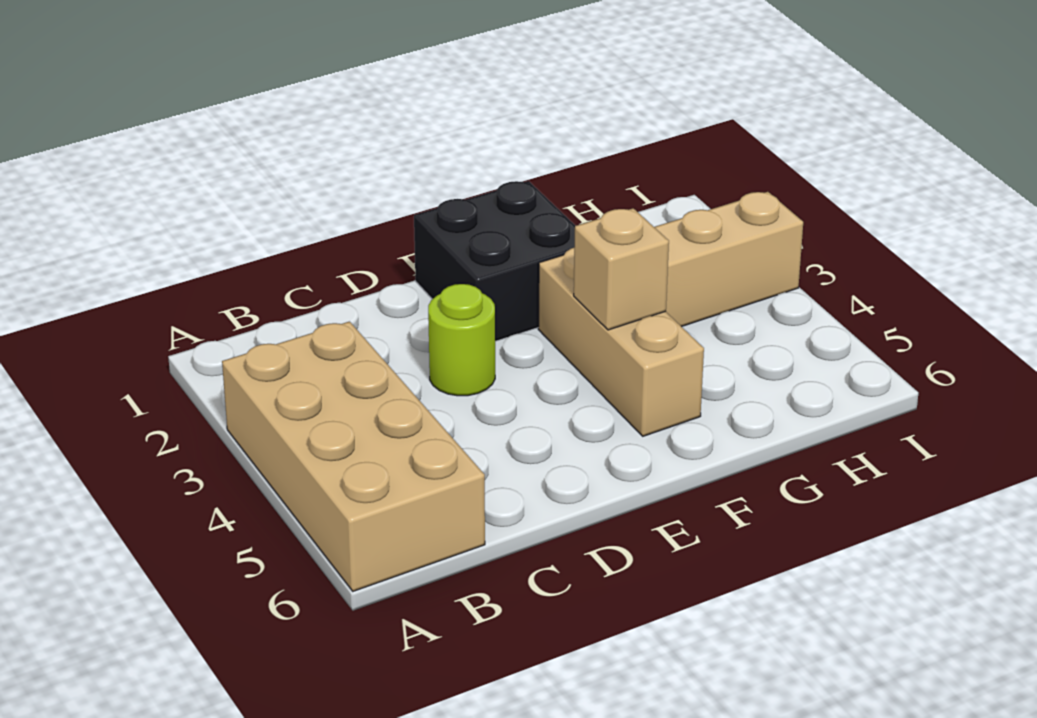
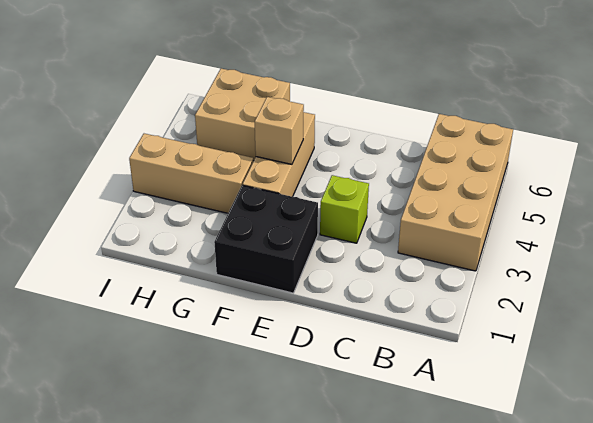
lime 1x1 round brick [428,284,495,396] -> lime 1x1 brick [320,175,369,243]
none -> tan 2x2 brick [195,69,290,161]

